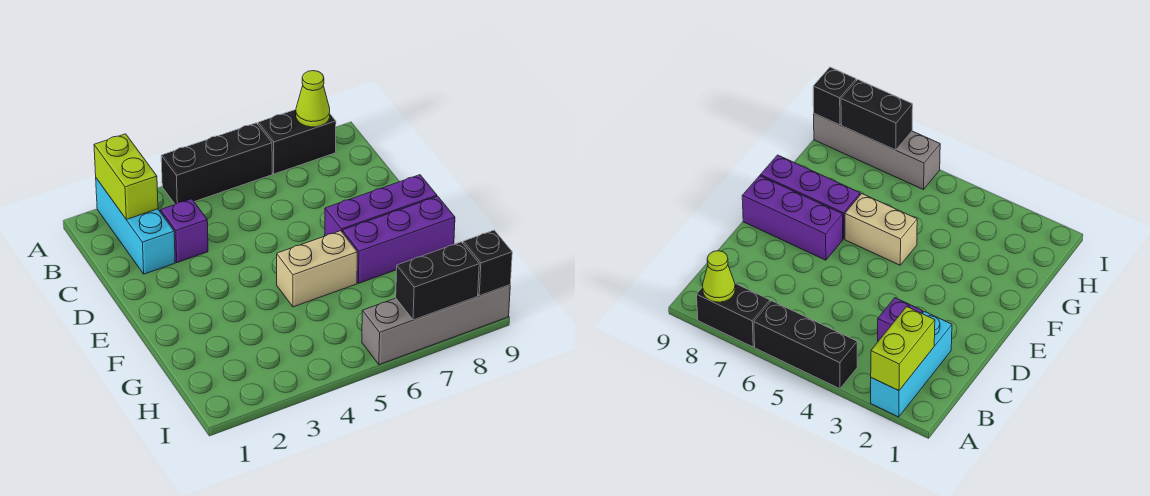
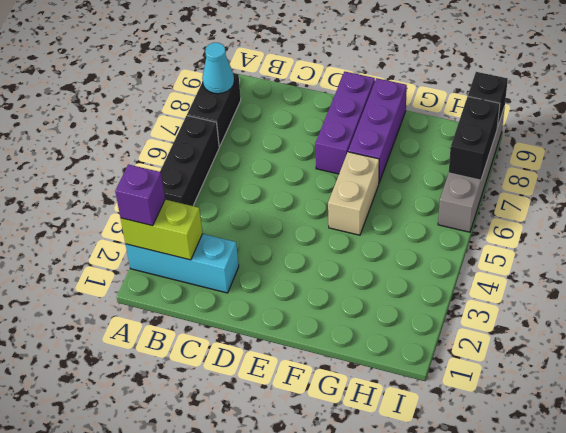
lime 1x1 cone [296,71,330,127] -> cyan 1x1 cone [202,43,234,94]
purple 1x1 brick [160,199,208,263] -> purple 1x1 brick moved to [115,164,165,226]

